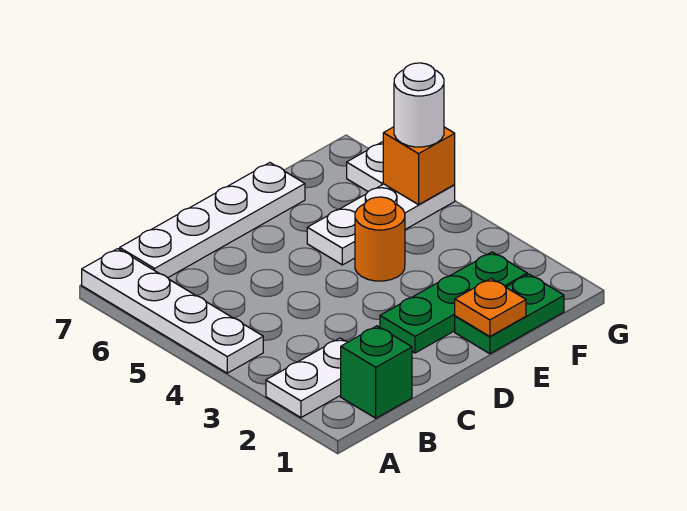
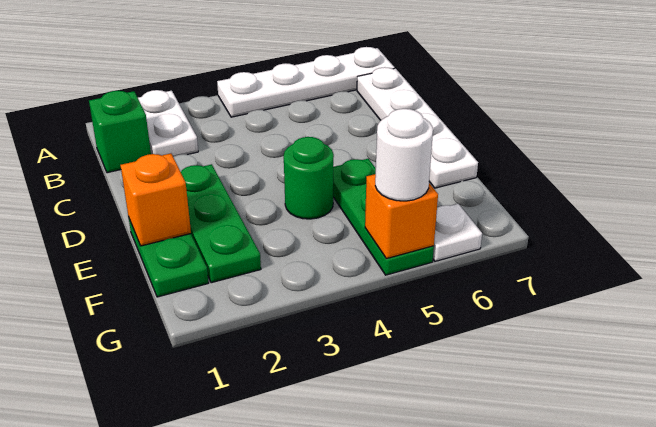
orange 1x1 plate [455,279,526,336] -> orange 1x1 brick [121,153,191,246]
orange 1x1 round brick [355,197,405,281] -> green 1x1 round brick [284,137,334,219]
white 1x3 plate [307,184,455,265] -> green 1x3 plate [333,159,434,275]

